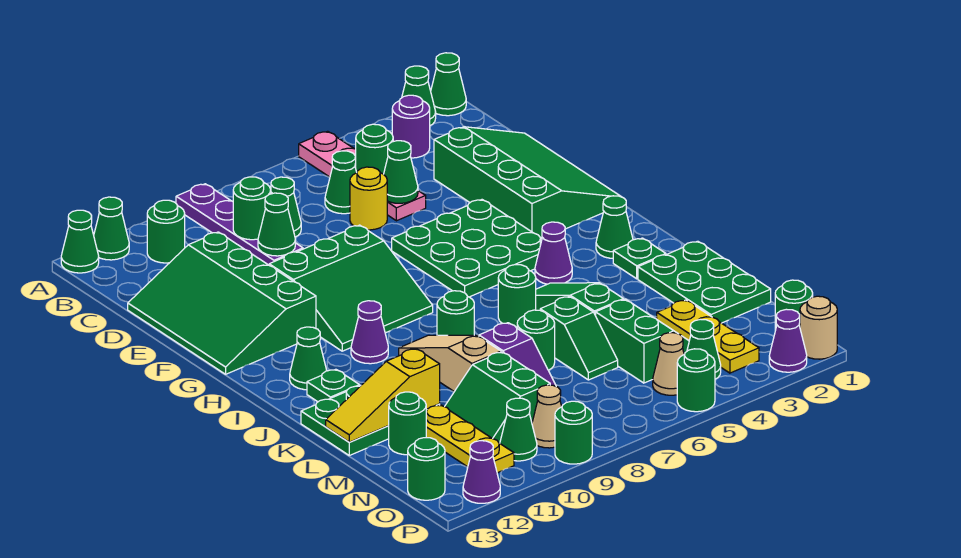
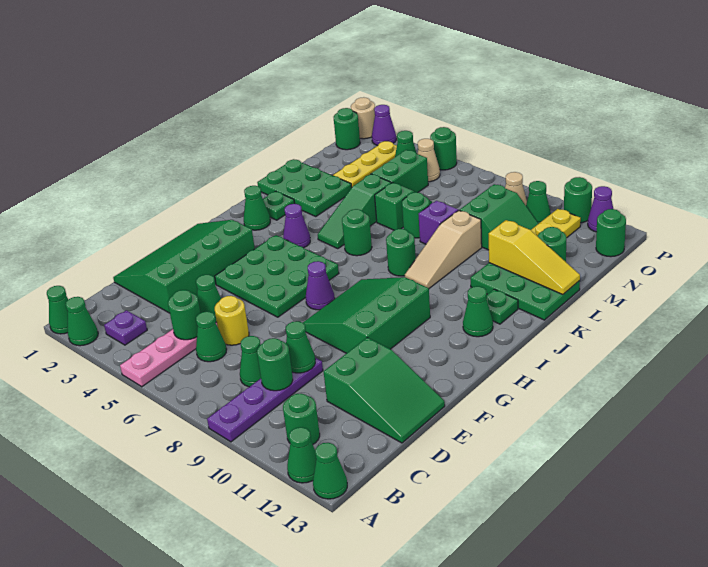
purple 1x1 round brick [392,95,430,158] -> purple 1x1 plate [104,310,147,345]
green 3x4 slope [128,232,316,374] -> green 2x3 slope [324,338,445,443]
green 3x3 slope [269,225,433,351] -> green 3x3 slope turned to [303,277,430,353]
purple 1x1 cone [351,301,388,364] -> purple 1x1 cone moved to [306,261,335,310]
green 2x3 plate [638,241,771,323] -> green 2x3 plate turned to [257,159,352,217]
green 1x1 round brick [555,401,592,464] -> green 1x1 round brick moved to [564,177,592,223]

